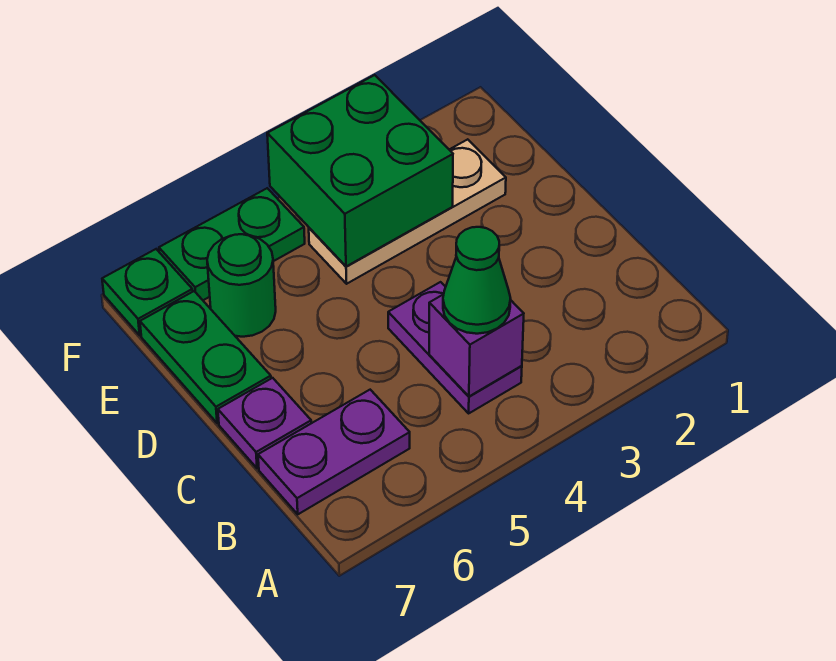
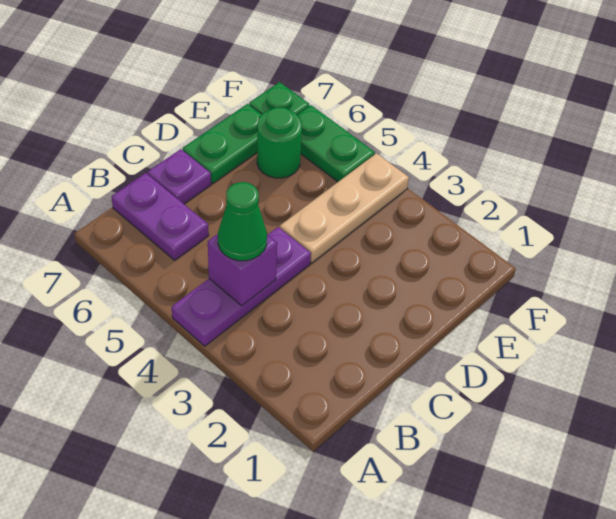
purple 1x2 plate [388,282,522,413] -> purple 1x3 plate [172,227,311,346]
tan 1x3 plate [309,139,506,284] -> tan 1x3 plate turned to [280,153,409,263]
green 2x2 brick [267,75,453,266] -> none

